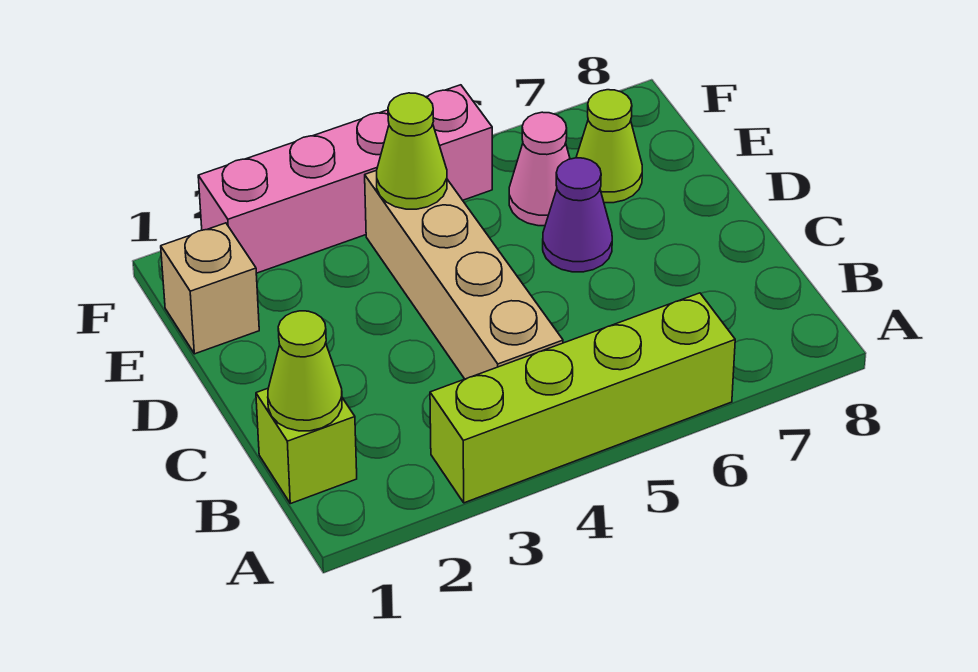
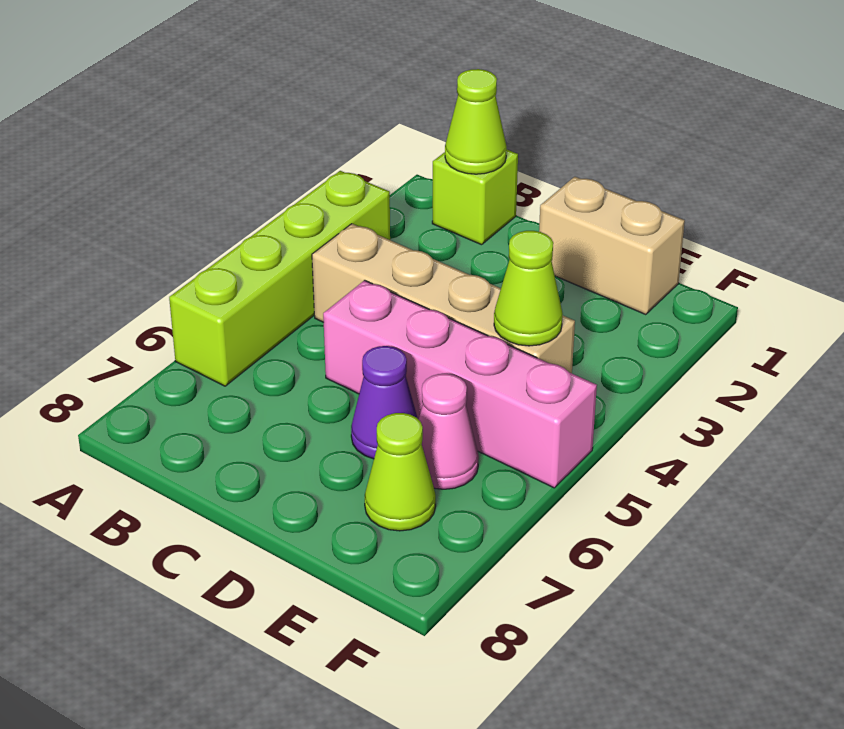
tan 1x1 brick [161,223,259,354] -> tan 1x2 brick [539,177,685,315]
pink 1x4 brick [198,85,492,273] -> pink 1x4 brick turned to [323,280,597,488]

